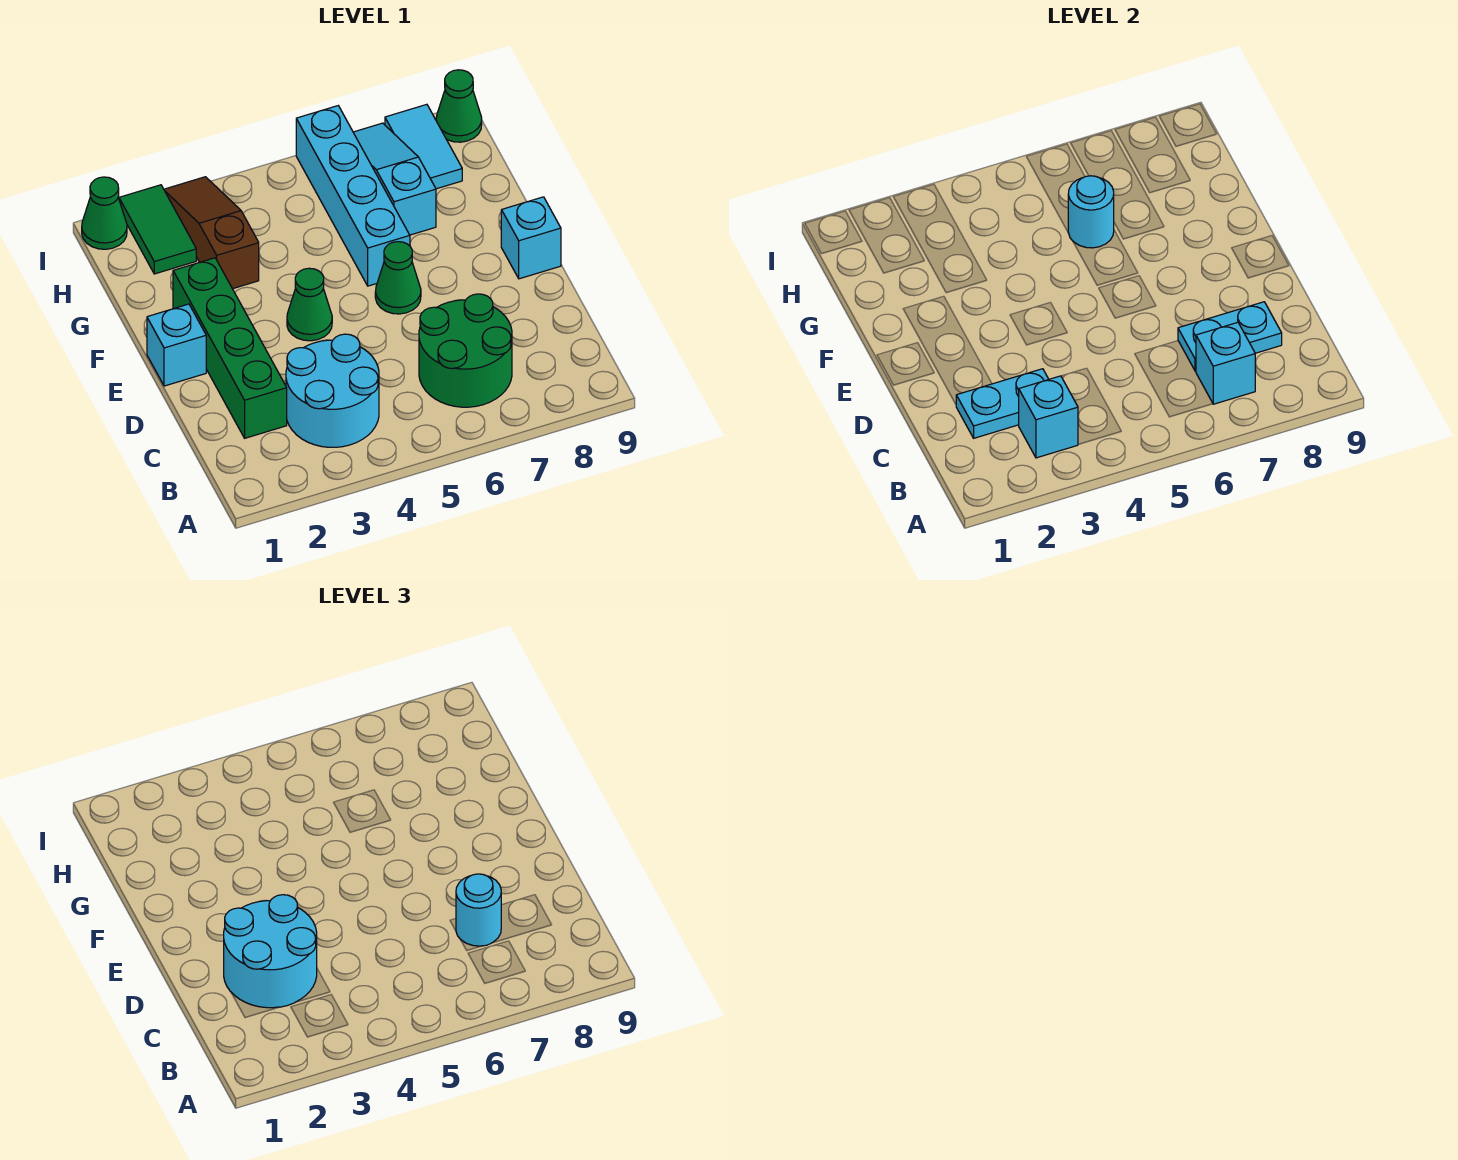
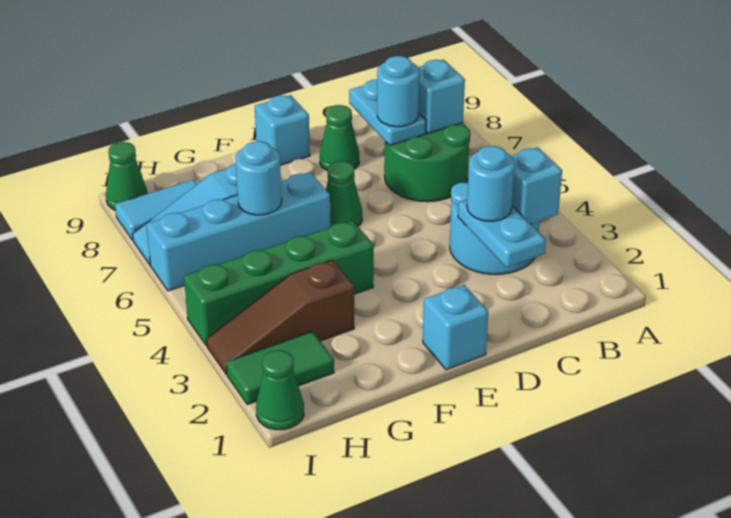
green 1x4 brick [173,258,287,438] -> green 1x4 brick moved to [184,220,374,346]
cyan 2x2 round brick [224,895,317,1008] -> cyan 1x1 round brick [467,146,515,221]
green 1x1 cone [287,268,332,341] -> green 1x1 cone moved to [320,105,359,171]

